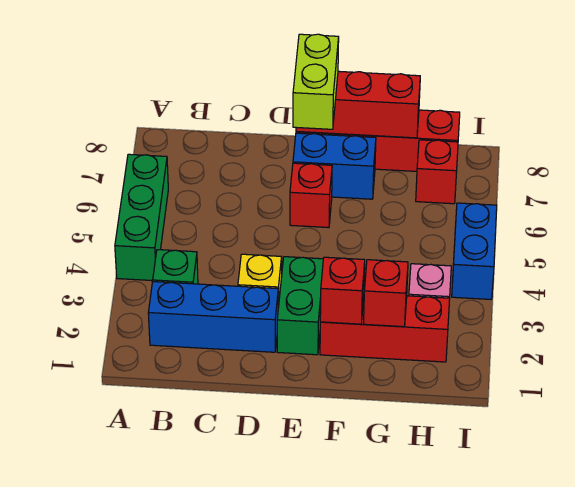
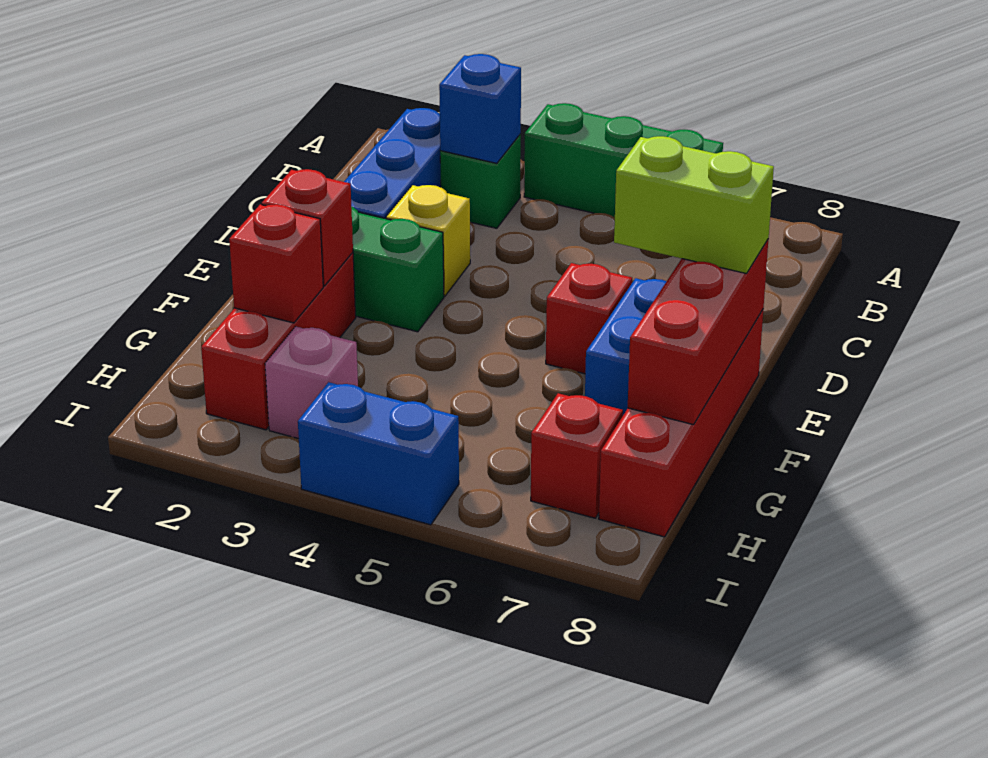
none -> blue 1x1 brick [439,54,521,163]

